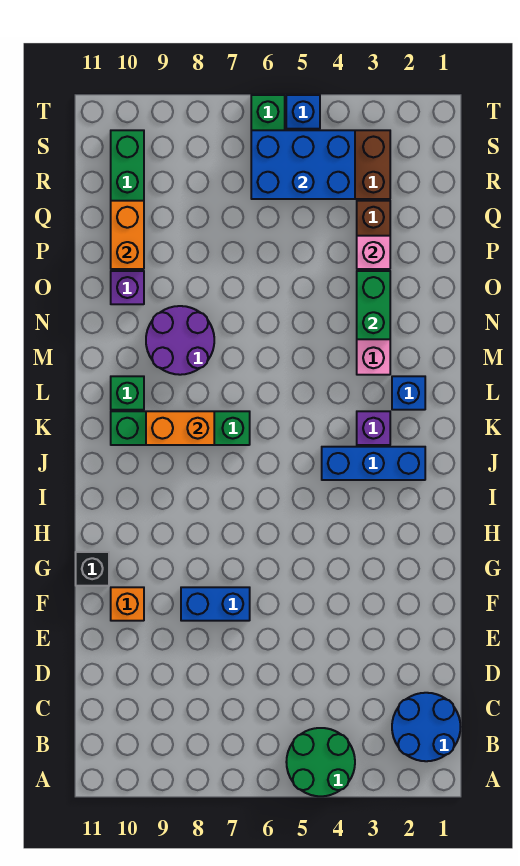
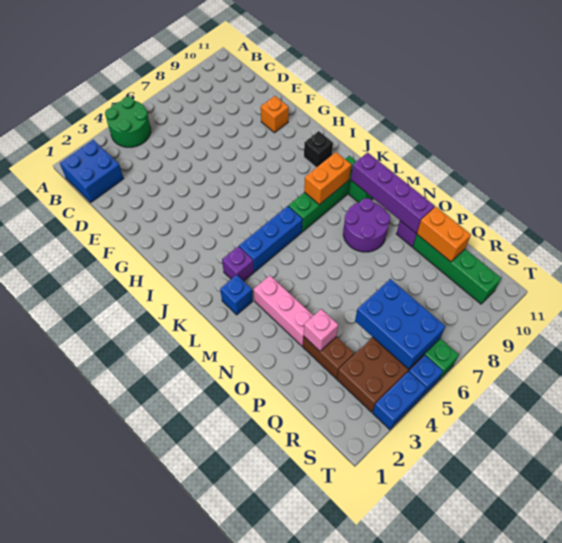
blue 2x2 round brick [392,693,460,761] -> blue 2x2 brick [60,140,124,202]
blue 1x2 brick [181,587,250,621] -> blue 1x2 brick moved to [372,371,427,430]
black 1x1 brick [76,552,109,586] -> black 1x1 brick moved to [304,131,333,168]
blue 1x3 brick [322,447,425,480] -> blue 1x3 brick moved to [239,206,303,272]
none -> purple 1x4 brick [351,153,435,233]
green 1x2 brick [357,271,390,339] -> none
blue 2x3 brick [251,130,355,199] -> blue 2x3 brick turned to [355,279,446,369]

